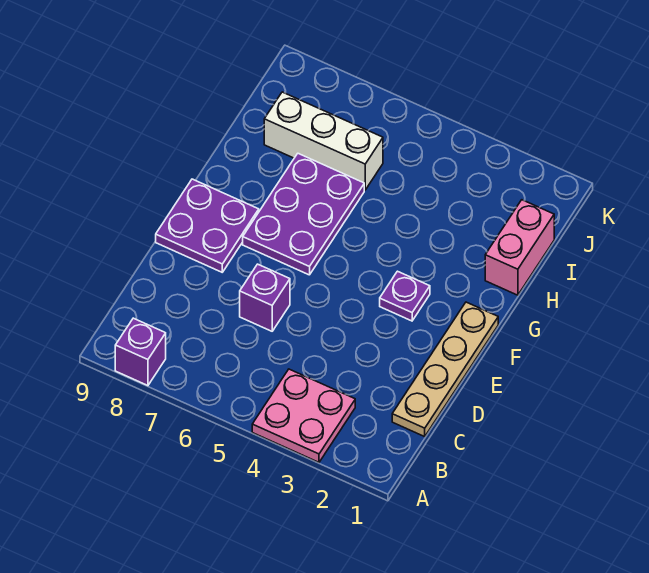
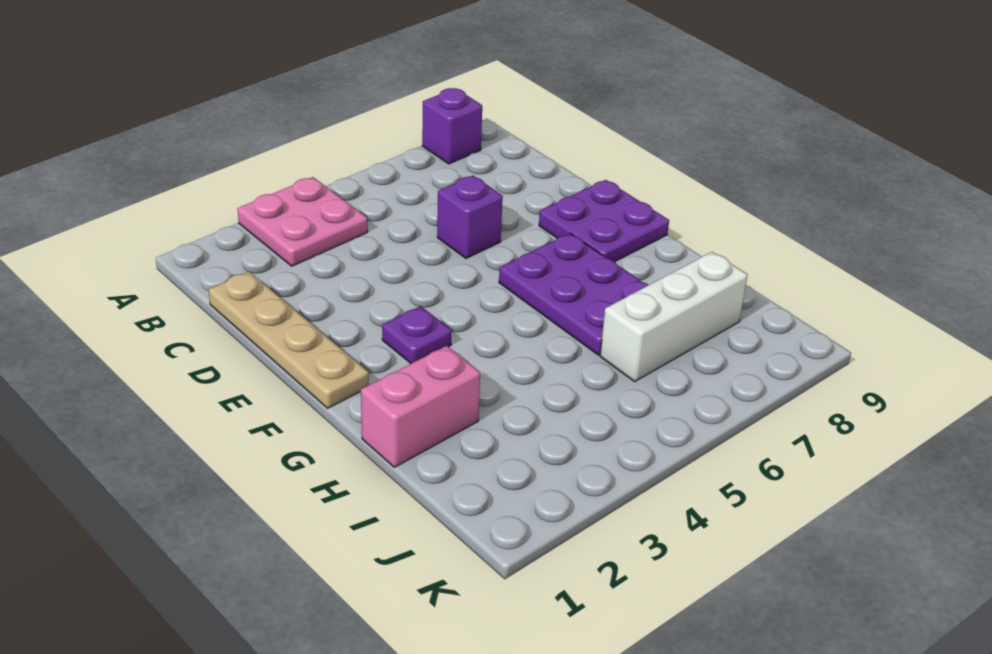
pink 1x2 brick [485,200,554,295] -> pink 1x2 brick turned to [361,346,480,467]

